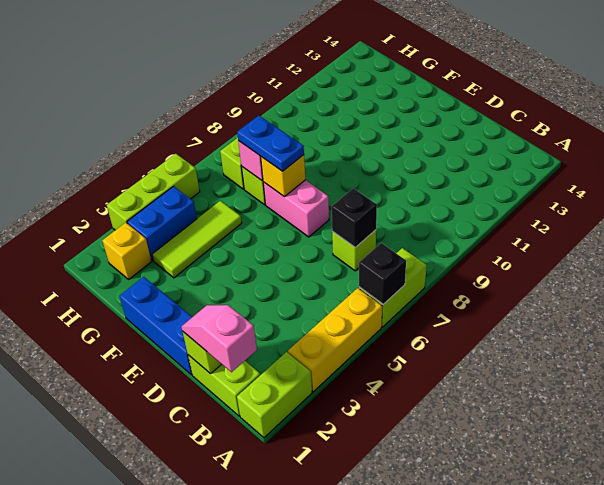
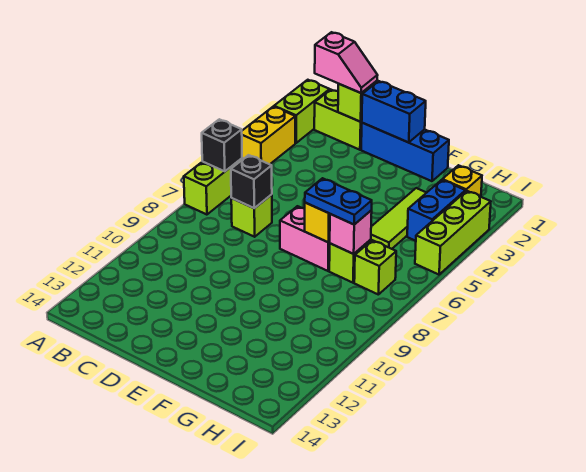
yellow 1x3 brick [288,288,382,392] -> yellow 1x2 brick [242,107,295,164]
none -> blue 1x2 brick [362,81,426,142]

